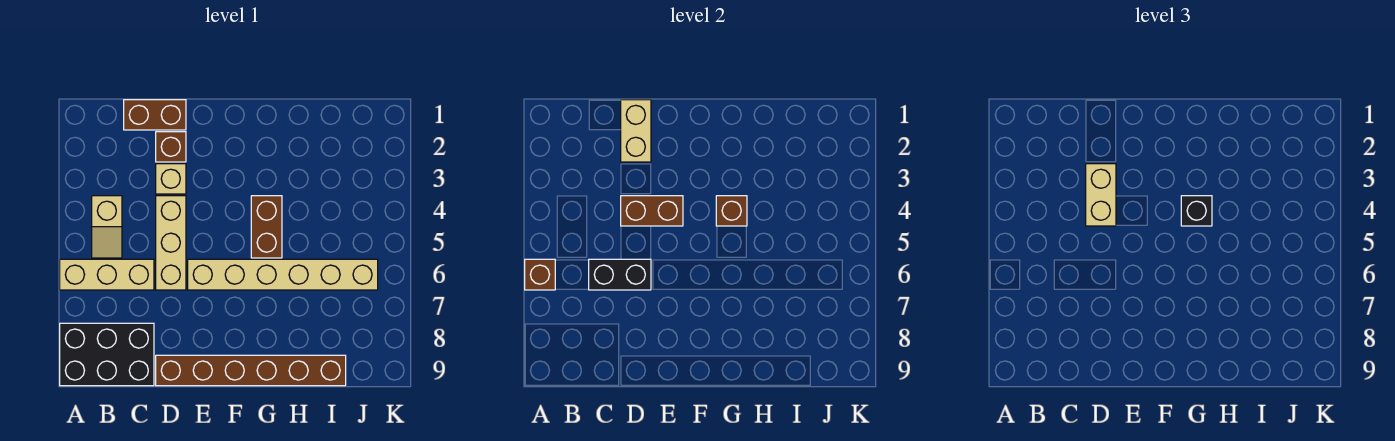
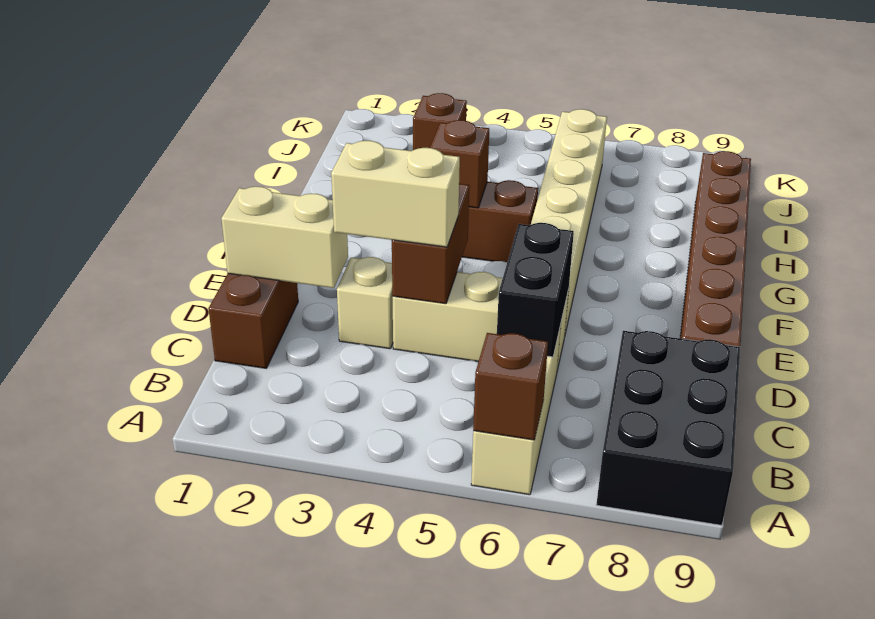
tan 1x2 slope [92,196,122,258] -> none
brown 1x1 brick [156,132,186,162] -> brown 1x1 brick moved to [413,93,467,150]
black 1x1 brick [1181,196,1212,226] -> none

